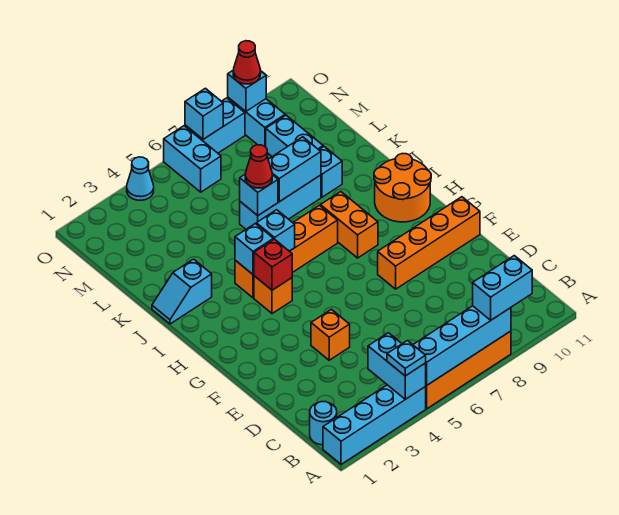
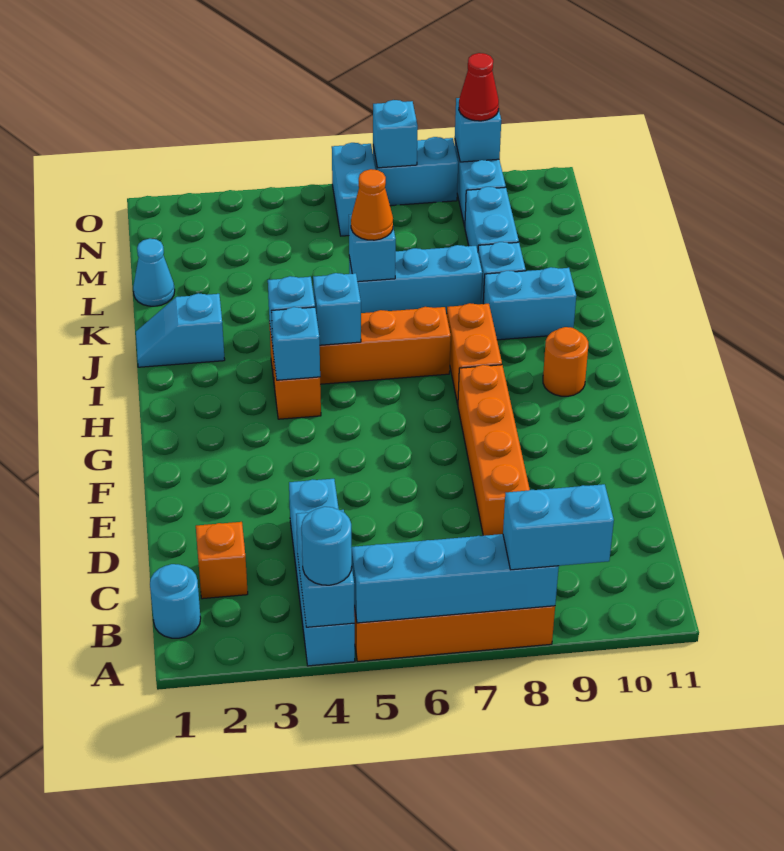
cyan 1x4 brick [323,385,426,464] -> cyan 1x4 brick turned to [289,479,355,666]
cyan 1x1 plate [387,340,426,376] -> cyan 1x1 round brick [302,507,352,585]
orange 1x1 brick [311,309,350,360] -> orange 1x1 brick moved to [196,522,248,599]
orange 1x4 brick [378,197,480,289] -> orange 1x4 brick turned to [458,365,530,536]
red 1x1 brick [254,239,292,290] -> cyan 1x1 brick [271,307,320,380]
orange 2x2 round brick [374,154,431,222] -> orange 1x1 round brick [543,327,588,396]
red 1x1 cone [245,145,272,188] -> orange 1x1 cone [351,169,393,240]
cyan 1x2 brick [268,137,321,202] -> cyan 1x2 brick moved to [483,267,576,340]
cyan 1x1 cone [127,157,154,200] -> cyan 1x1 cone moved to [133,239,175,306]

